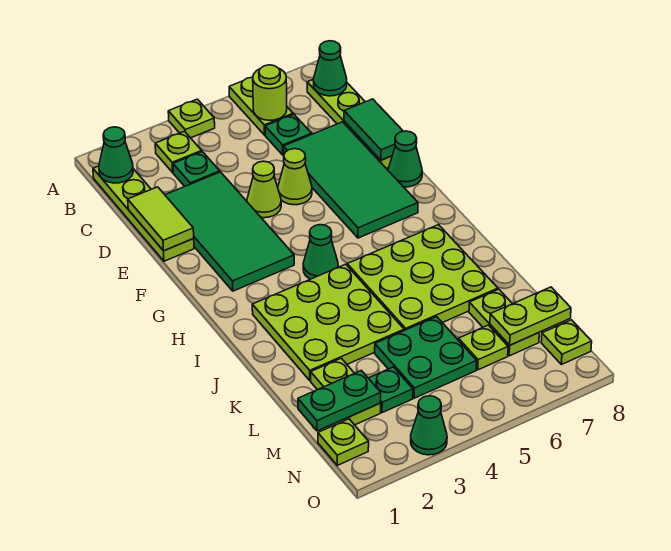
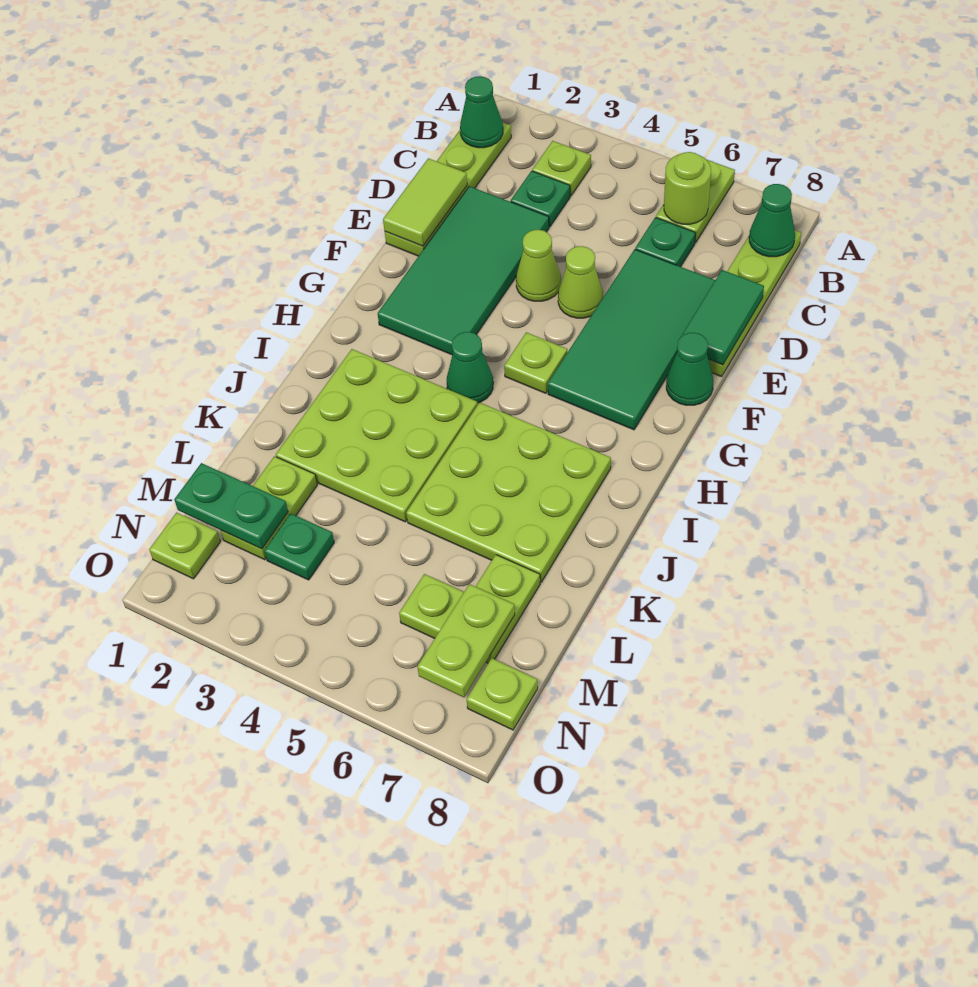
lime 1x1 plate [168,99,215,138] -> lime 1x1 plate moved to [504,332,567,393]
green 2x2 plate [375,317,477,398] -> none
lime 1x2 plate [490,287,571,345] -> lime 1x2 plate turned to [417,584,515,697]
green 1x1 cone [411,396,447,455] -> none

